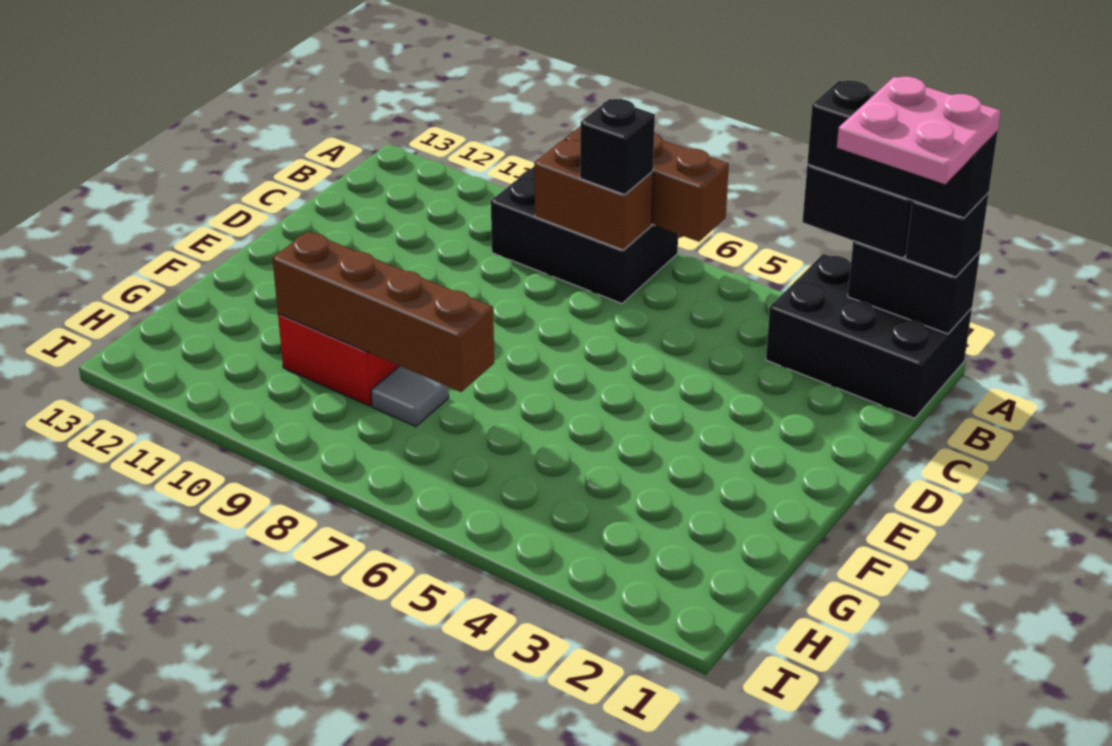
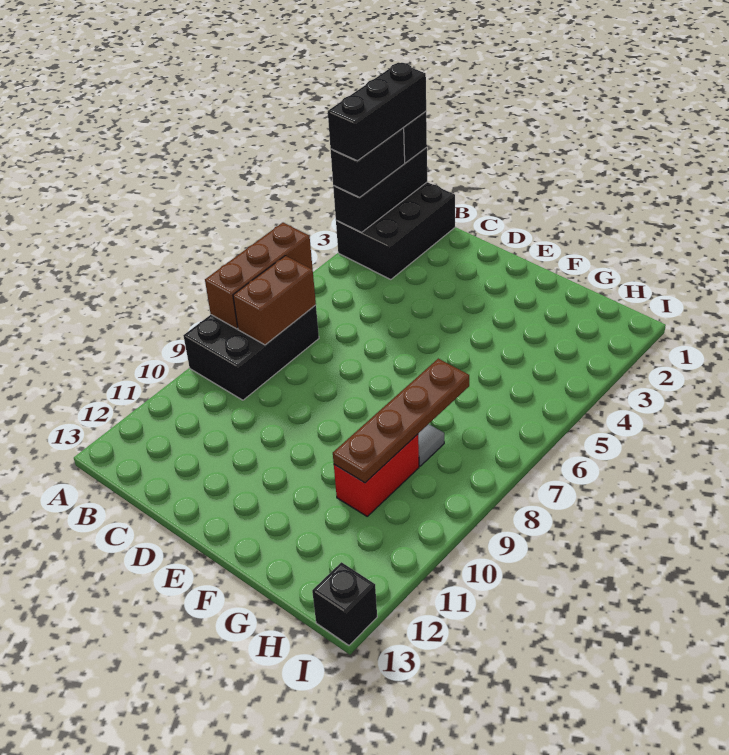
black 1x2 brick [848,241,980,334] -> black 1x3 brick [333,147,427,232]
pink 2x2 plate [837,77,1001,184] -> none
black 1x1 brick [580,99,655,195] -> black 1x1 brick moved to [312,562,377,645]
brown 1x4 brick [272,232,494,392] -> brown 1x4 plate [333,359,469,483]

